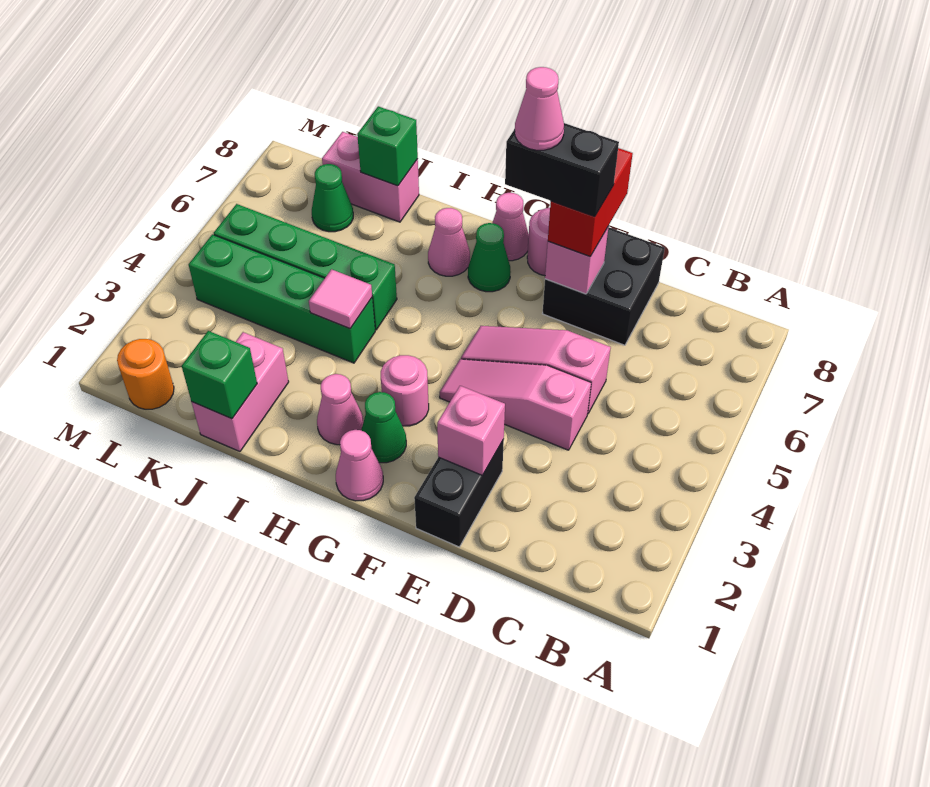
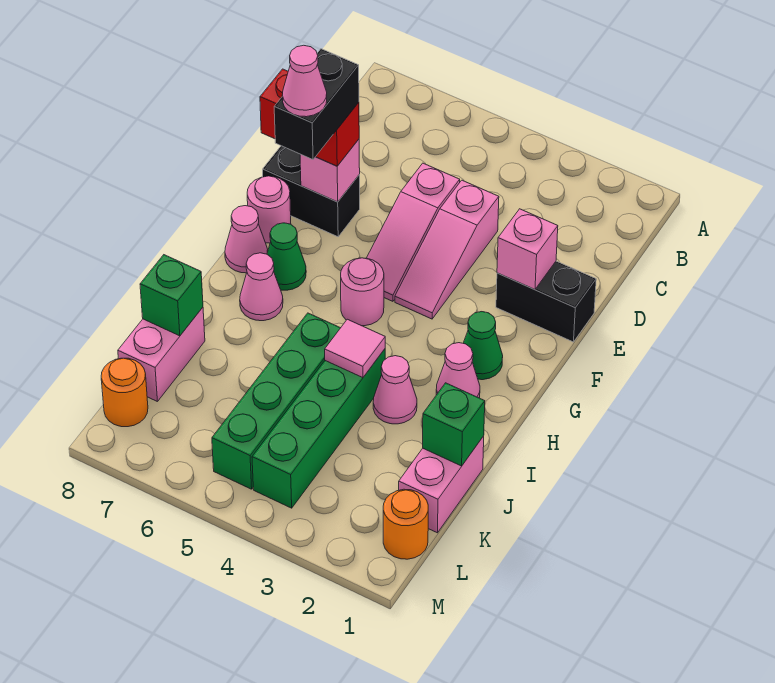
black 2x2 brick [542,227,665,345] -> black 1x2 brick [263,146,360,237]
pink 1x1 cone [336,430,383,501] -> pink 1x1 cone moved to [373,356,417,424]
pink 1x1 round brick [381,355,429,426] -> pink 1x1 round brick moved to [341,258,384,326]
pink 1x2 brick [192,332,289,452] -> pink 1x2 brick turned to [399,436,484,533]
green 1x1 cone [312,164,353,232] -> none
none -> orange 1x1 round brick [101,358,148,427]

